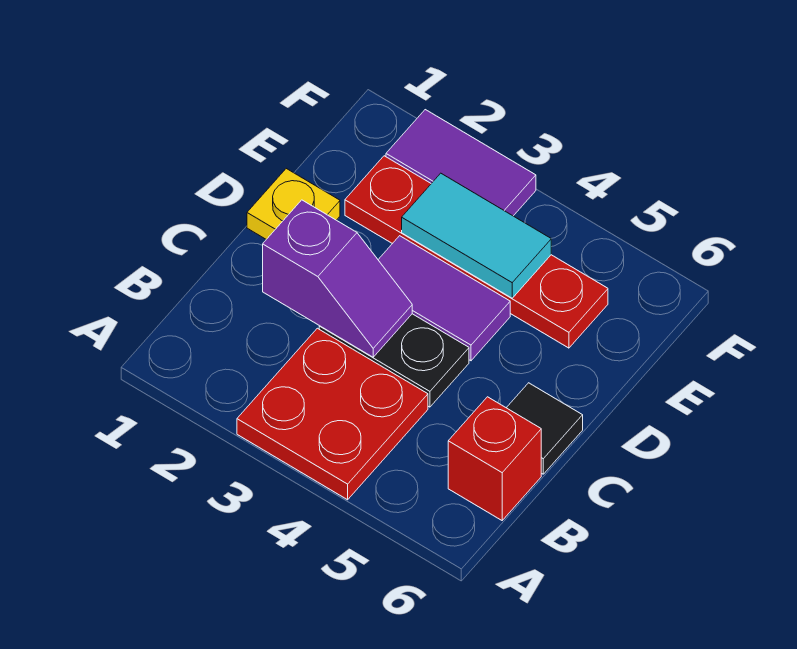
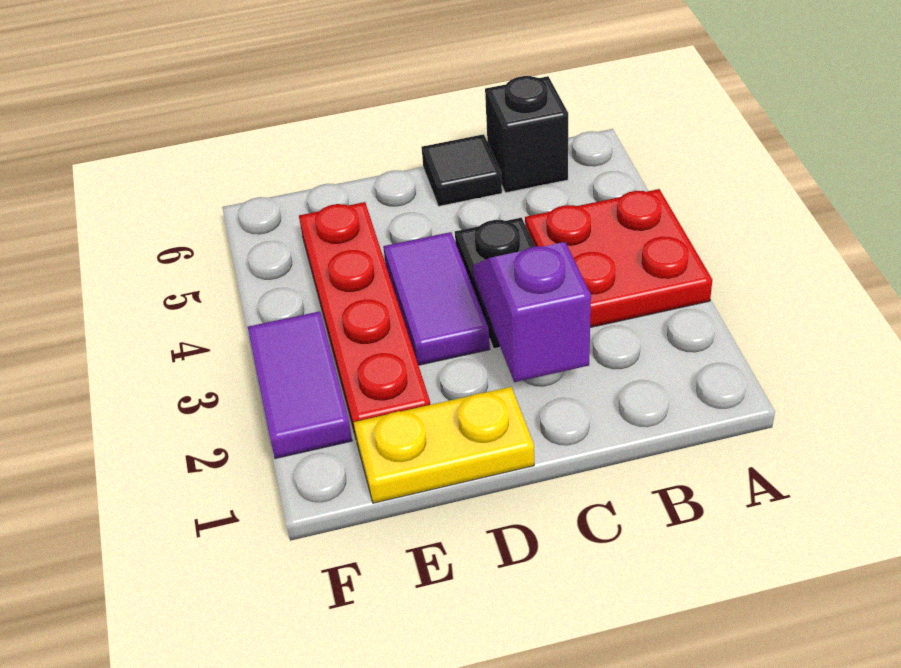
red 1x1 brick [448,397,541,520] -> black 1x1 brick [485,76,568,193]
yellow 1x1 plate [247,169,340,239] -> yellow 1x2 plate [354,387,534,503]
cyan 1x2 tile [402,173,551,298] -> none

